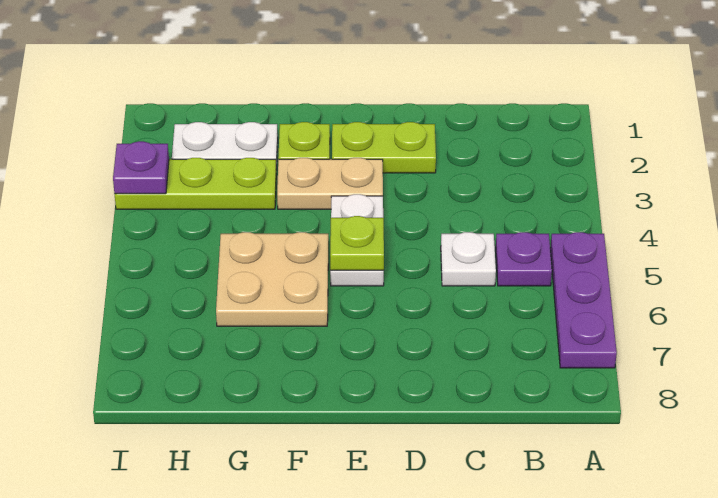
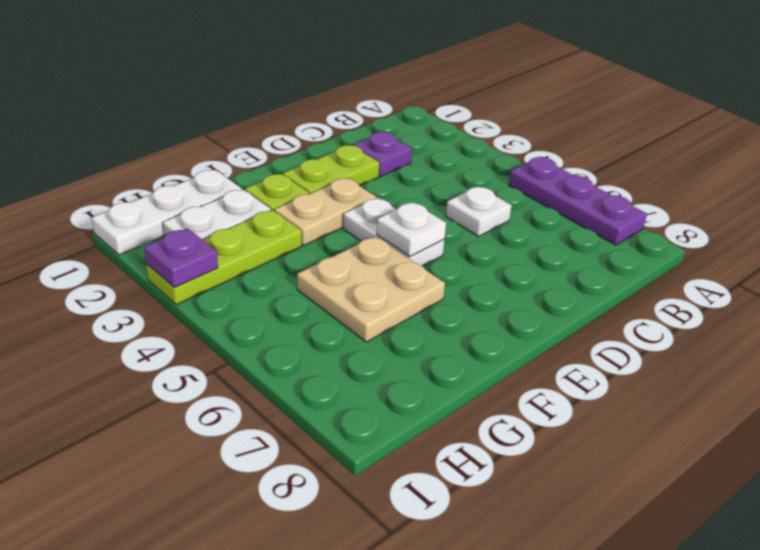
purple 1x1 plate [496,232,552,286] -> purple 1x1 plate moved to [353,132,412,176]
lime 1x1 plate [330,216,384,270] -> white 1x1 plate [377,202,446,257]
none -> white 1x3 plate [92,170,242,255]

